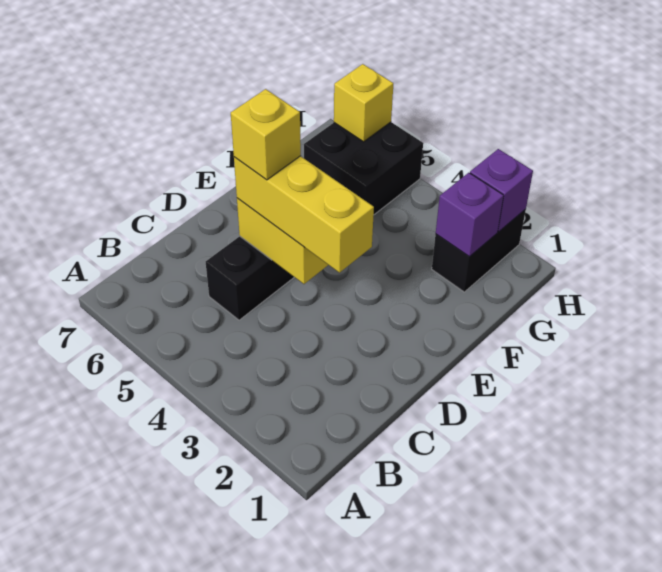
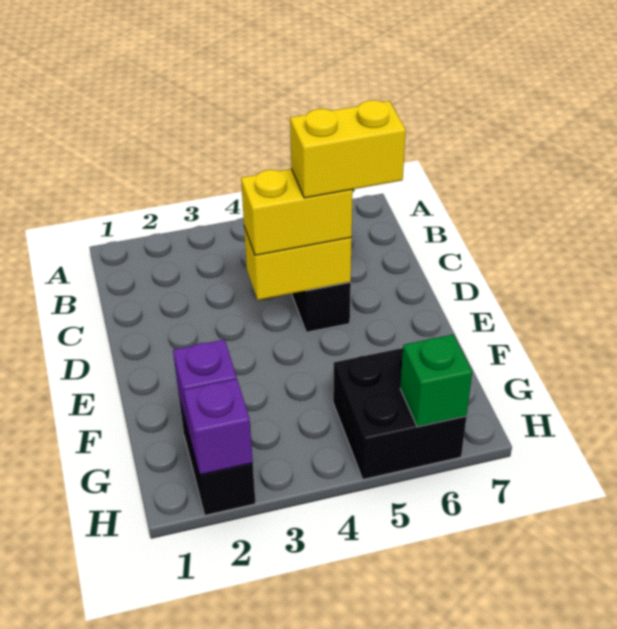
yellow 1x3 brick [234,156,374,273] -> yellow 1x2 brick [241,169,353,255]
yellow 1x1 brick [231,89,301,180] -> yellow 1x2 brick [290,100,406,198]
yellow 1x1 brick [334,64,393,142] -> green 1x1 brick [400,334,472,427]

